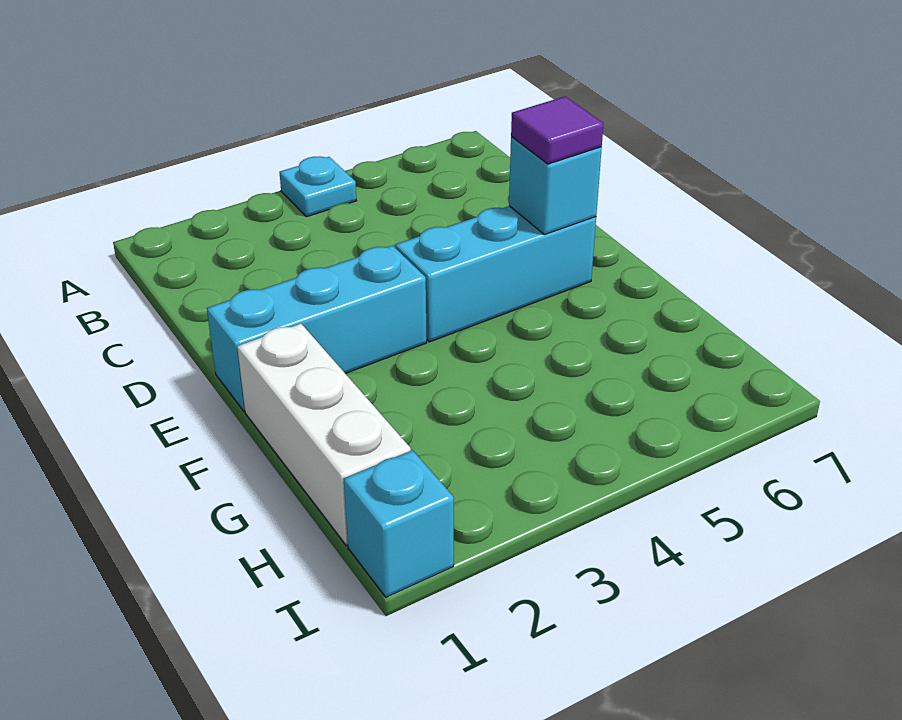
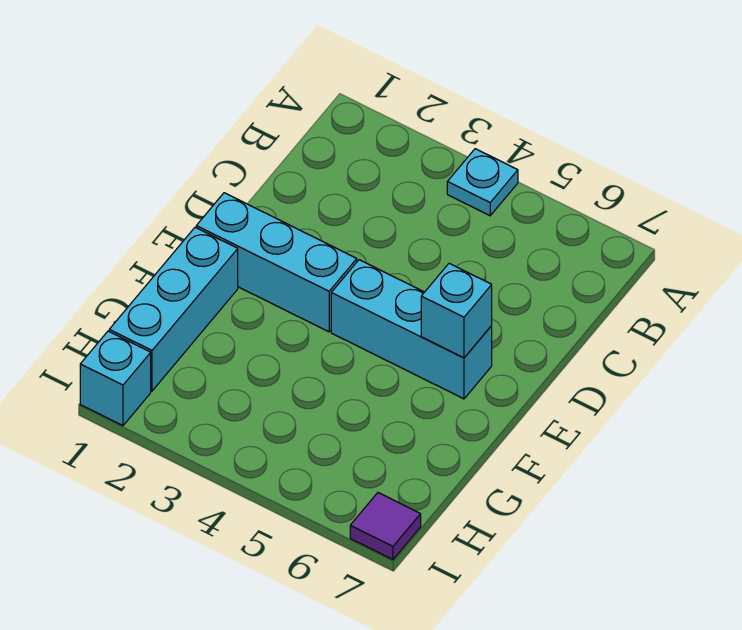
purple 1x1 tile [511,96,604,164] -> purple 1x1 tile moved to [350,493,421,560]
white 1x3 brick [237,324,411,545] -> cyan 1x3 brick [109,227,238,391]

